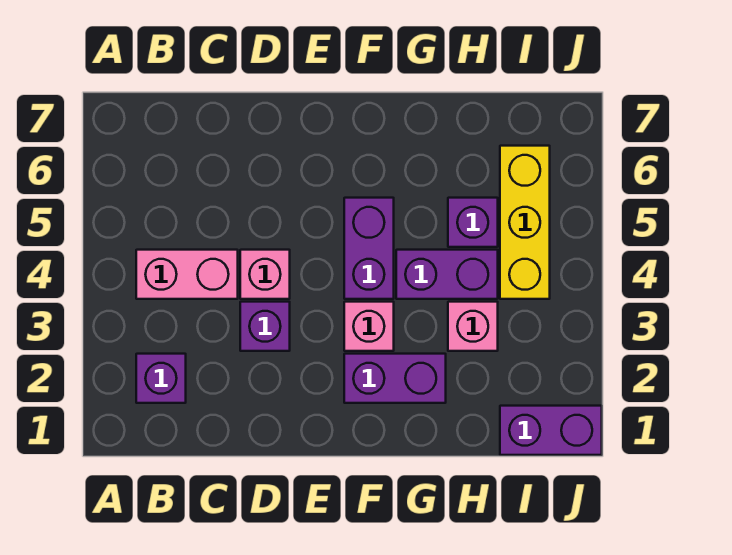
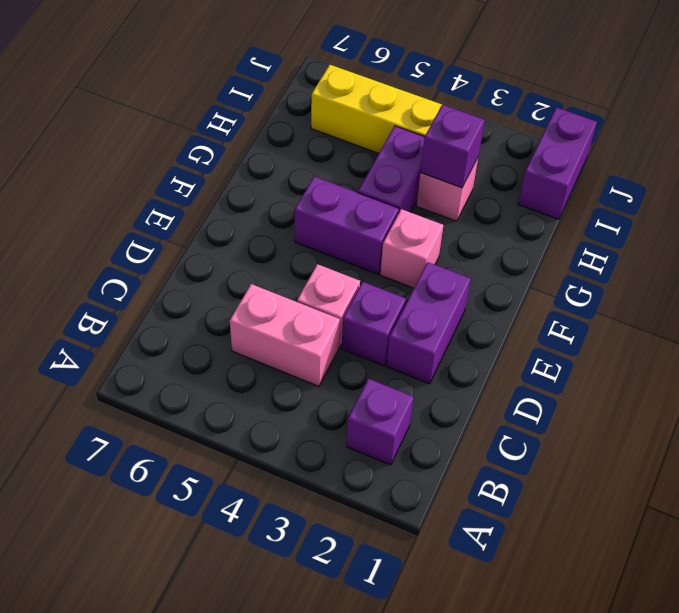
pink 1x2 brick [136,250,238,299] -> pink 1x2 brick turned to [230,284,340,386]
purple 1x2 brick [344,354,446,403] -> purple 1x2 brick moved to [386,262,471,384]
purple 1x1 brick [448,198,498,247] -> purple 1x1 brick moved to [420,105,485,188]

